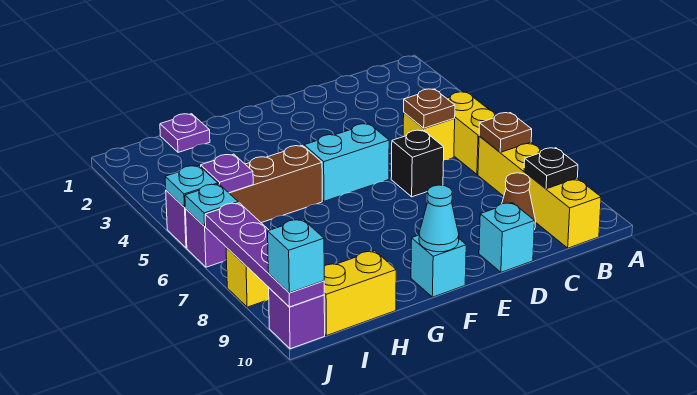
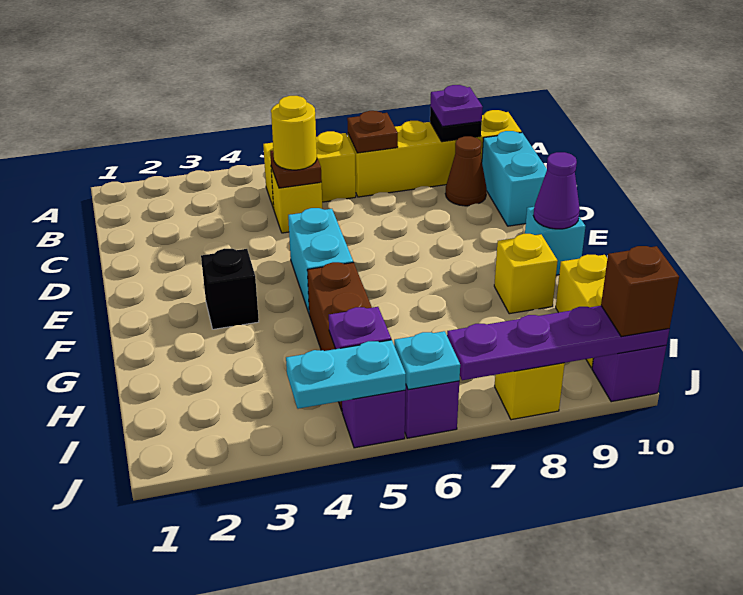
none -> yellow 1x1 round brick [271,96,317,170]
black 1x1 brick [391,130,444,197] -> black 1x1 brick moved to [201,248,259,329]
cyan 1x1 brick [479,203,535,272] -> cyan 1x2 brick [482,131,547,226]
cyan 1x1 cone [419,185,459,252] -> purple 1x1 cone [534,152,580,229]
none -> yellow 1x1 brick [494,234,558,314]
purple 1x1 plate [160,114,210,152] -> purple 1x1 plate moved to [430,85,483,127]
cyan 1x1 plate [165,166,218,207] -> cyan 1x2 plate [286,340,406,409]
cyan 1x1 brick [268,219,324,293] -> brown 1x1 brick [601,246,679,337]

